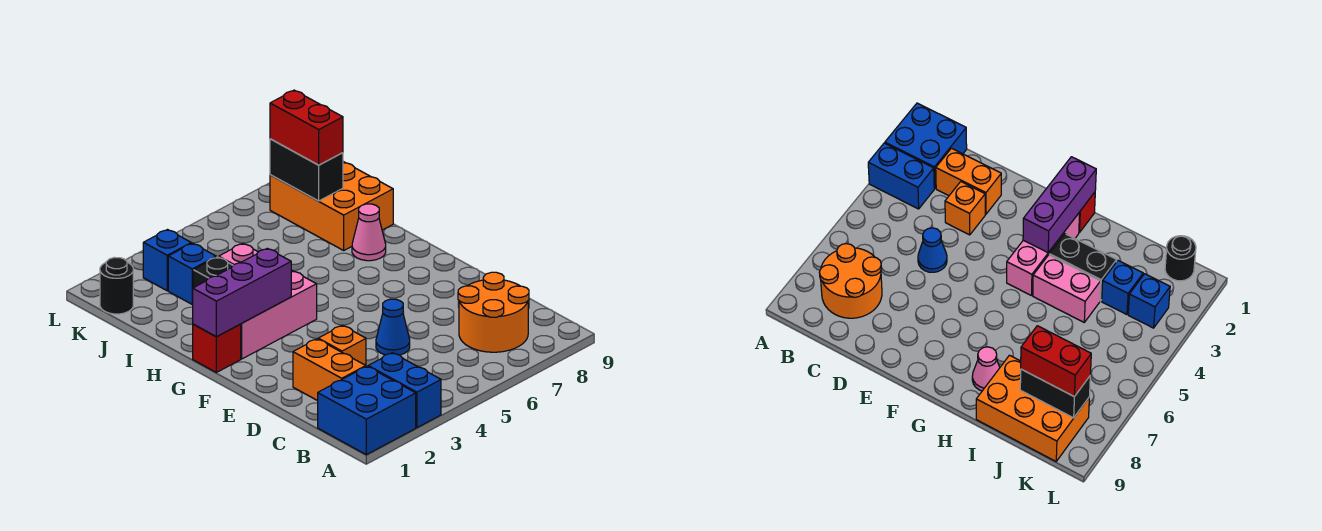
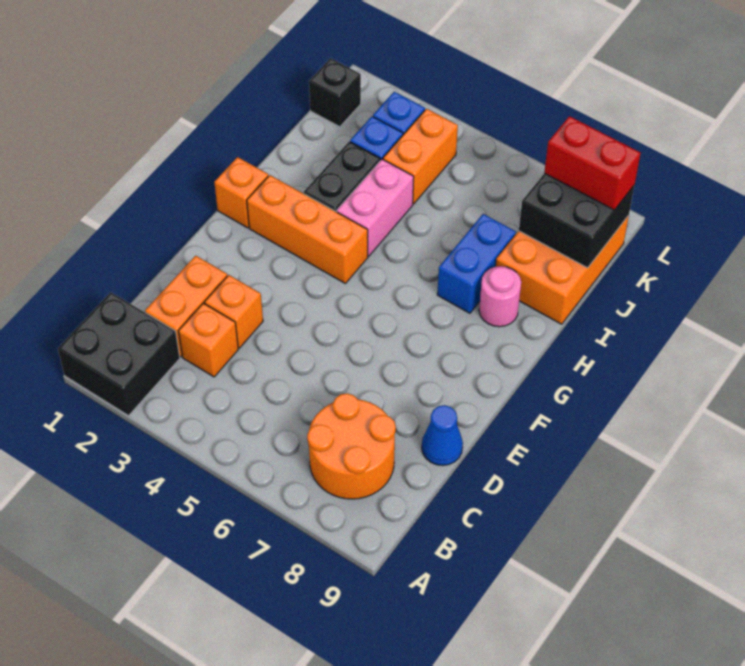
blue 2x2 brick [318,366,416,455] -> black 2x2 brick [58,292,180,416]
blue 1x2 brick [368,353,441,428] -> blue 1x2 brick moved to [437,214,516,313]
none -> orange 1x1 brick [179,303,238,377]
blue 1x1 cone [376,299,410,355] -> blue 1x1 cone moved to [422,405,463,466]
red 1x1 brick [193,324,241,372] -> orange 1x1 brick [214,157,268,228]
purple 1x3 brick [193,248,292,337] -> none
pink 1x3 brick [241,271,317,359] -> orange 1x3 brick [247,175,368,283]
pink 1x1 cone [352,204,386,261] -> pink 1x1 round brick [479,266,521,327]
none -> orange 1x2 brick [383,109,458,204]
black 1x2 brick [270,139,343,201] -> black 2x2 brick [519,173,635,268]
red 1x2 brick [270,90,343,165] -> red 1x2 brick turned to [544,116,641,210]
black 1x1 round brick [100,257,133,314] -> black 1x1 brick [309,58,361,127]

